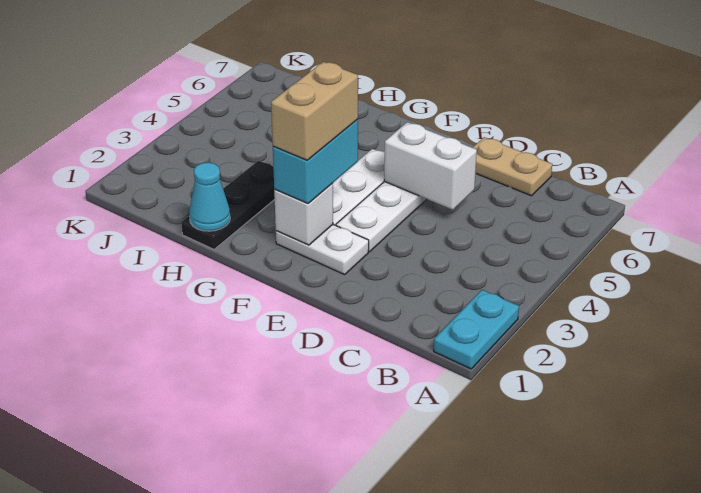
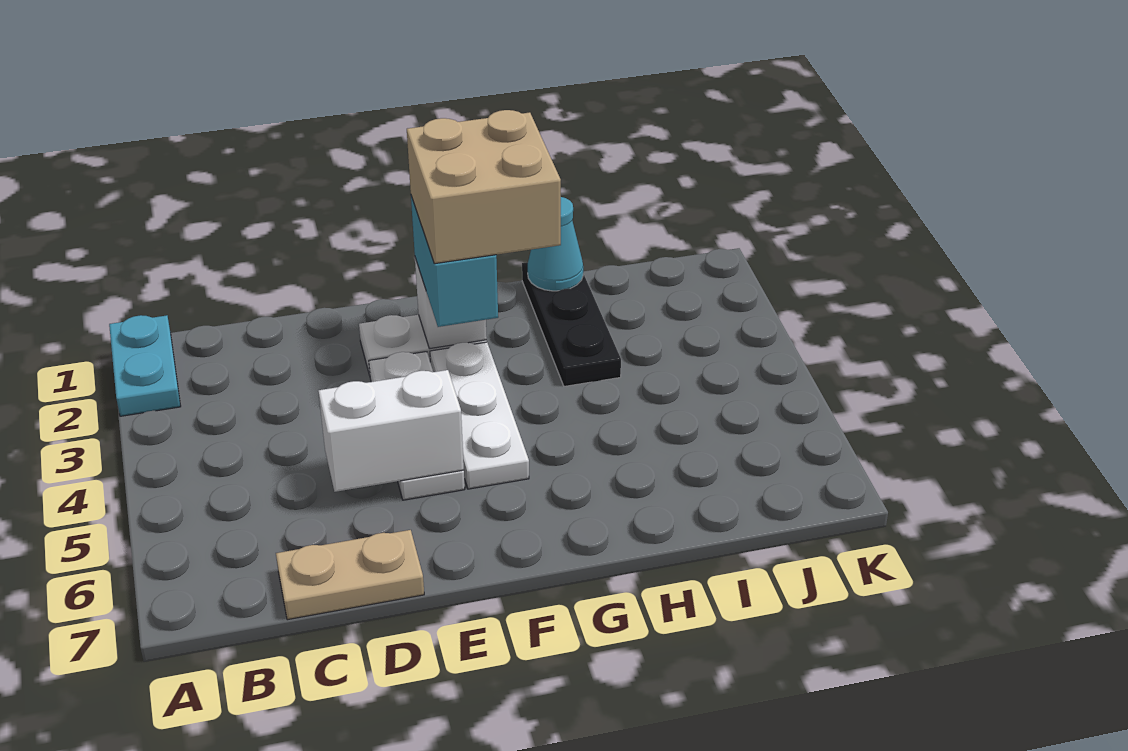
tan 1x2 brick [271,62,358,160] -> tan 2x2 brick [407,110,561,264]

